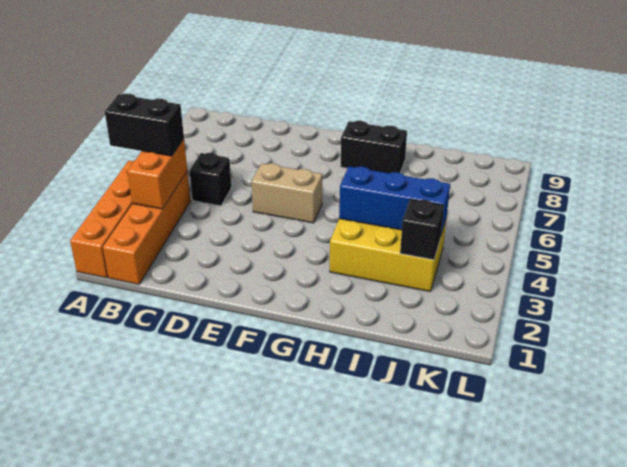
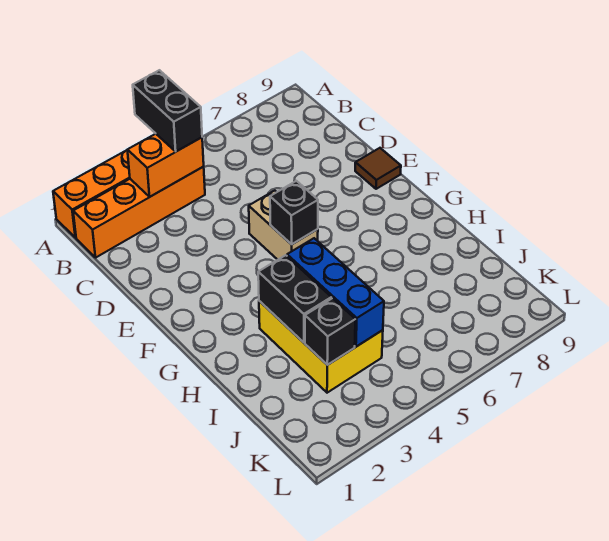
black 1x1 brick [190,153,231,206] -> black 1x1 brick moved to [270,181,318,244]
none -> brown 1x1 tile [355,148,401,189]
black 1x2 brick [340,121,407,173] -> black 1x2 brick moved to [258,255,331,342]

